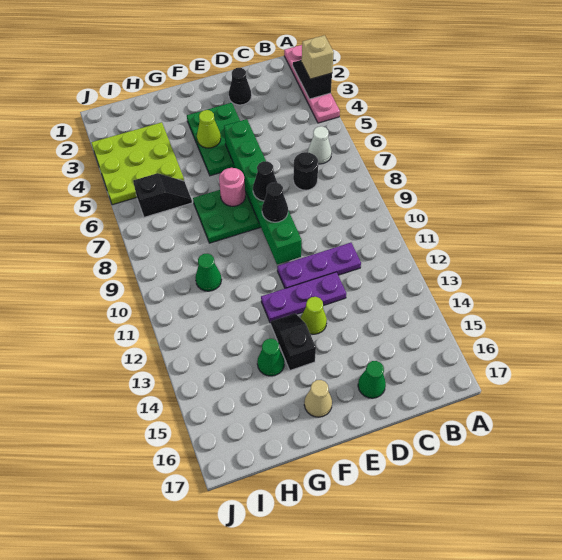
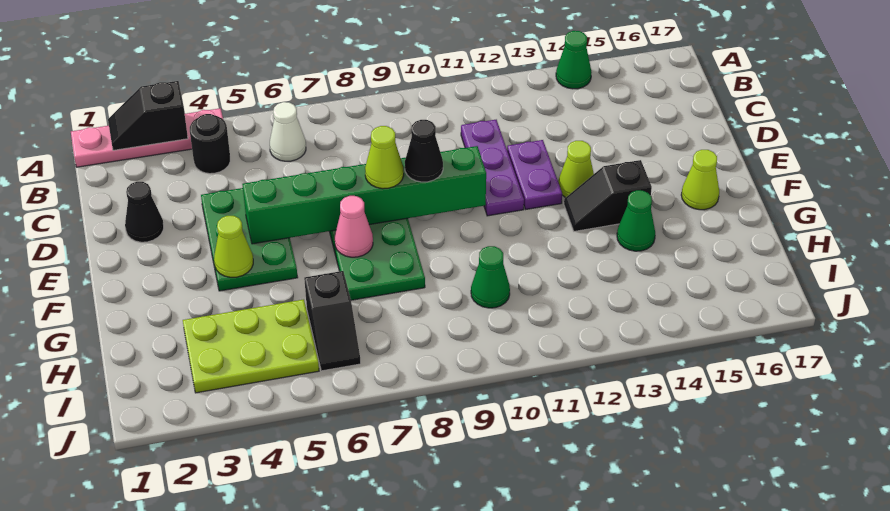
tan 1x1 brick [302,35,334,79] -> none
black 1x1 round brick [293,152,318,190] -> black 1x1 round brick moved to [190,114,230,174]
purple 1x3 plate [261,272,346,323] -> purple 1x2 plate [507,140,562,209]
green 1x1 cone [358,361,386,398] -> green 1x1 cone moved to [556,31,592,89]
green 2x3 plate [187,103,240,176] -> green 2x3 plate turned to [201,188,298,291]
black 1x1 cone [253,161,277,201] -> lime 1x1 cone [365,126,404,189]
pink 1x1 round brick [219,168,245,206] -> pink 1x1 cone [335,196,373,257]
tan 1x1 cone [304,380,332,417] -> lime 1x1 cone [681,150,719,210]
lime 3x3 plate [91,122,184,205] -> lime 2x3 plate [183,299,319,393]
black 1x2 slope [133,173,192,217] -> black 1x2 slope turned to [304,271,361,371]

